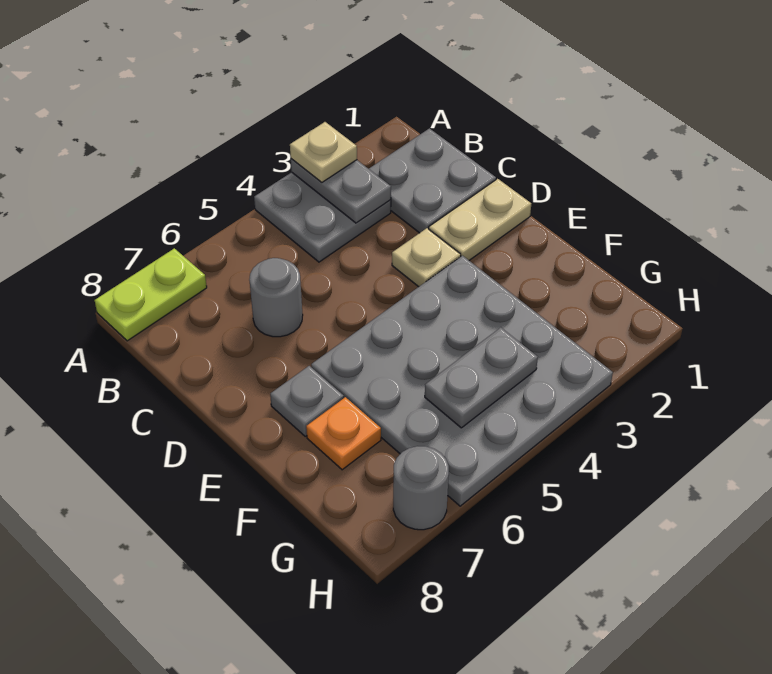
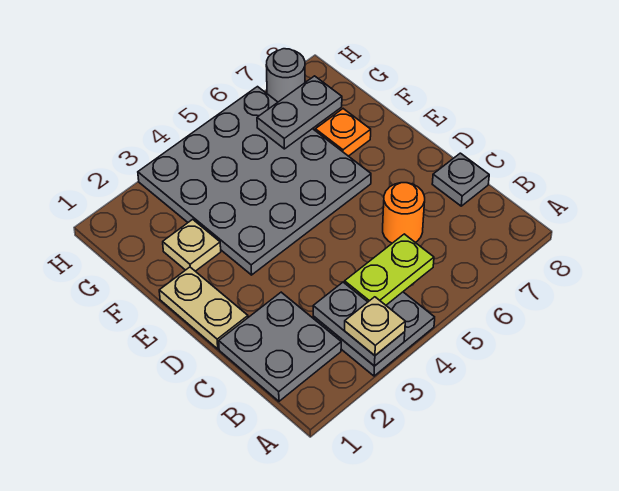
lime 1x2 plate [95,248,207,341] -> lime 1x2 plate moved to [345,234,434,305]
grey 1x1 round brick [249,258,303,337] -> orange 1x1 round brick [383,183,425,243]
tan 1x2 plate [429,179,531,260] -> tan 1x2 plate turned to [159,267,248,349]
tan 1x1 plate [392,228,461,287] -> tan 1x1 plate moved to [163,219,221,271]
grey 1x1 plate [270,366,344,436] -> grey 1x1 plate moved to [432,153,489,206]
grey 1x2 plate [425,327,538,428] -> grey 1x2 plate moved to [257,76,342,149]

